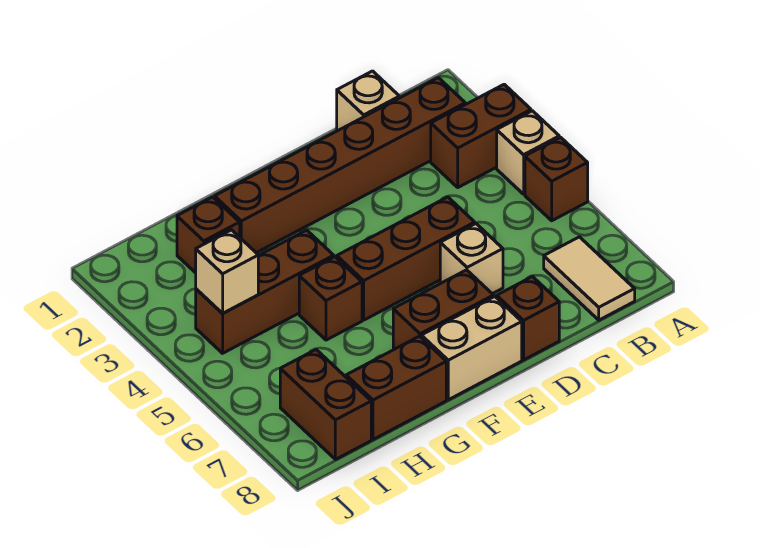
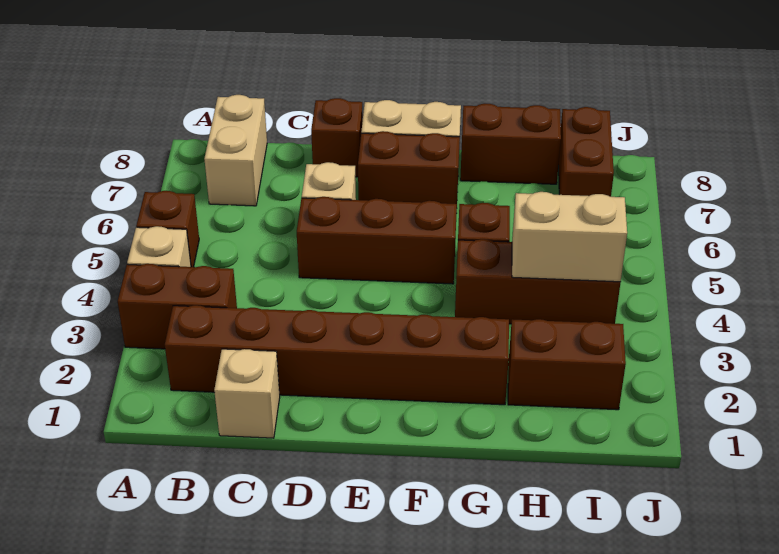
tan 1x2 tile [544,237,635,320] -> tan 1x2 brick [204,95,267,206]
brown 1x1 brick [177,197,240,273] -> brown 1x2 brick [508,319,626,410]
tan 1x1 brick [196,230,258,313] -> tan 1x2 brick [512,192,627,282]

